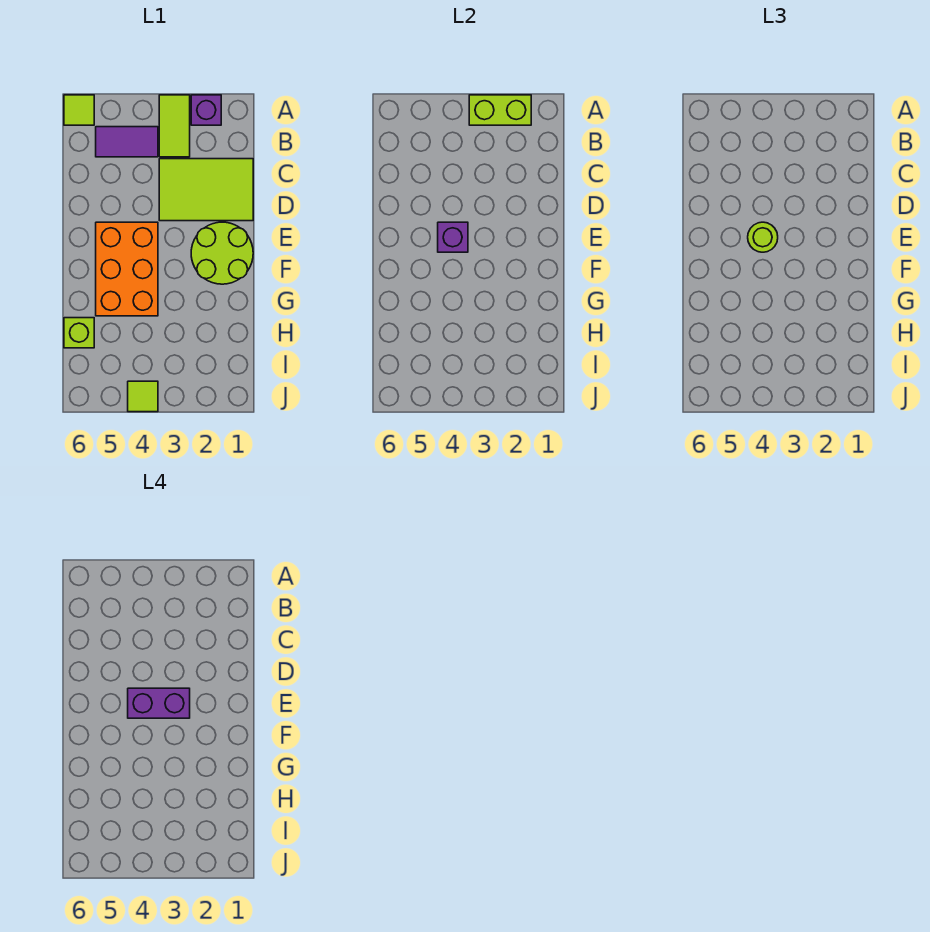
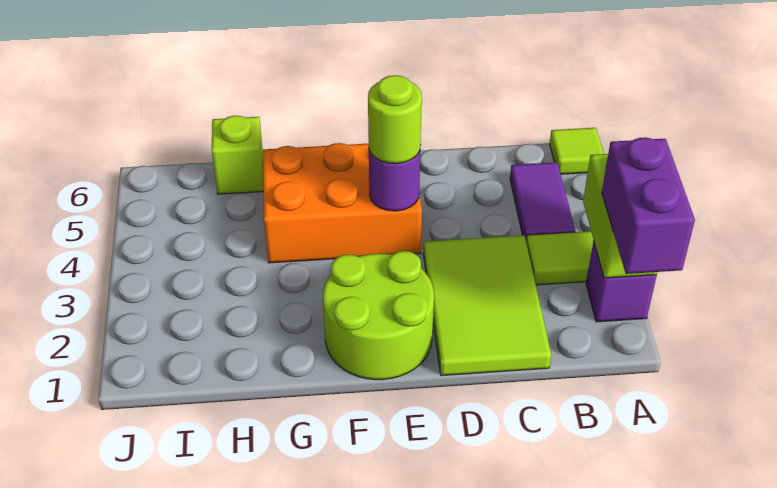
purple 1x2 brick [128,688,190,718] -> purple 1x2 brick moved to [602,137,695,274]
purple 1x1 brick [438,222,468,252] -> purple 1x1 round brick [369,150,420,211]
lime 1x1 tile [128,381,158,412] -> none

